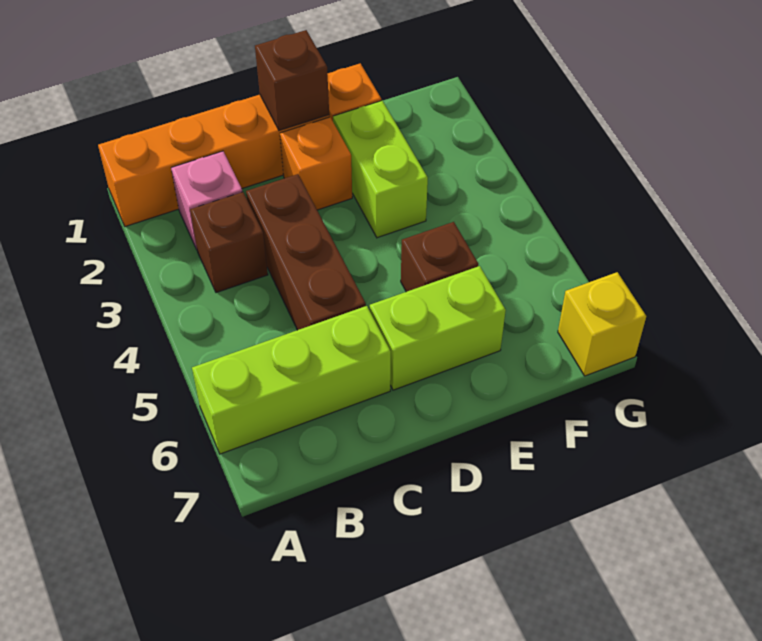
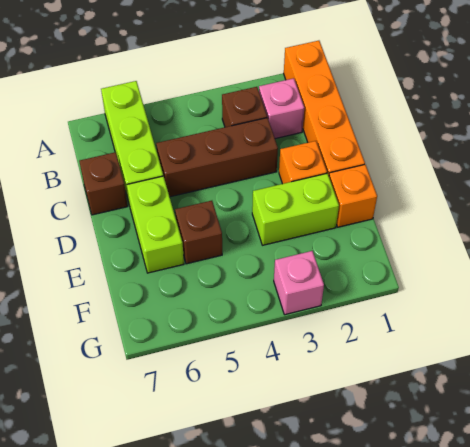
brown 1x1 brick [255,30,329,130] -> brown 1x1 brick moved to [79,152,128,215]
none -> pink 1x1 brick [274,251,324,315]
yellow 1x1 brick [558,272,646,376] -> none

